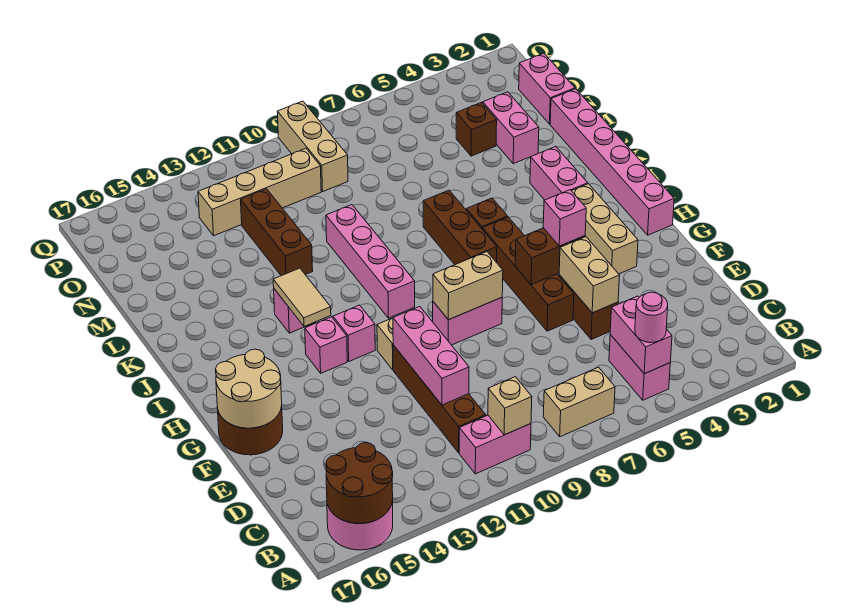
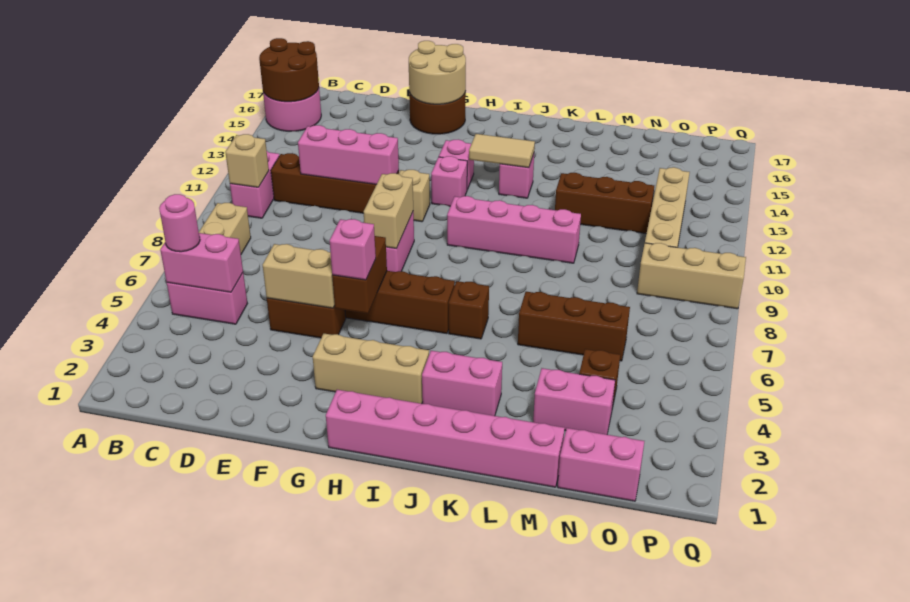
brown 1x3 brick [423,190,497,265] -> brown 1x3 brick moved to [518,292,630,361]

